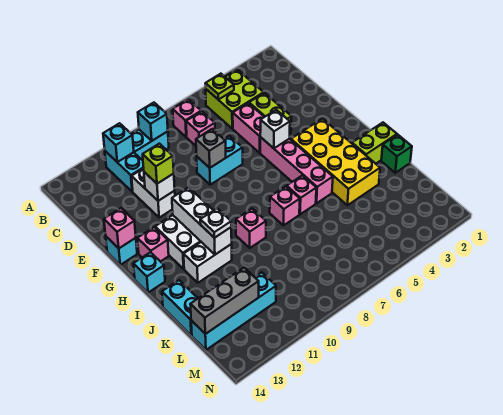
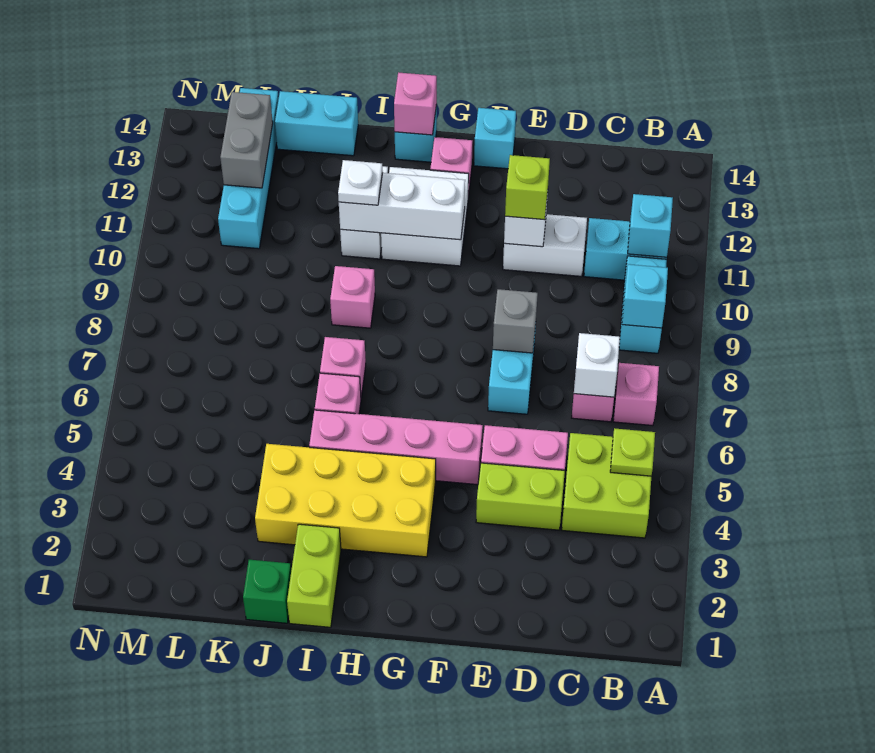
white 1x1 brick [260,110,290,148] -> white 1x1 brick moved to [574,333,620,397]
pink 1x1 brick [104,208,136,248] -> pink 1x1 brick moved to [394,72,437,135]
grey 1x3 brick [190,268,259,334] -> grey 1x2 brick [220,92,273,188]

